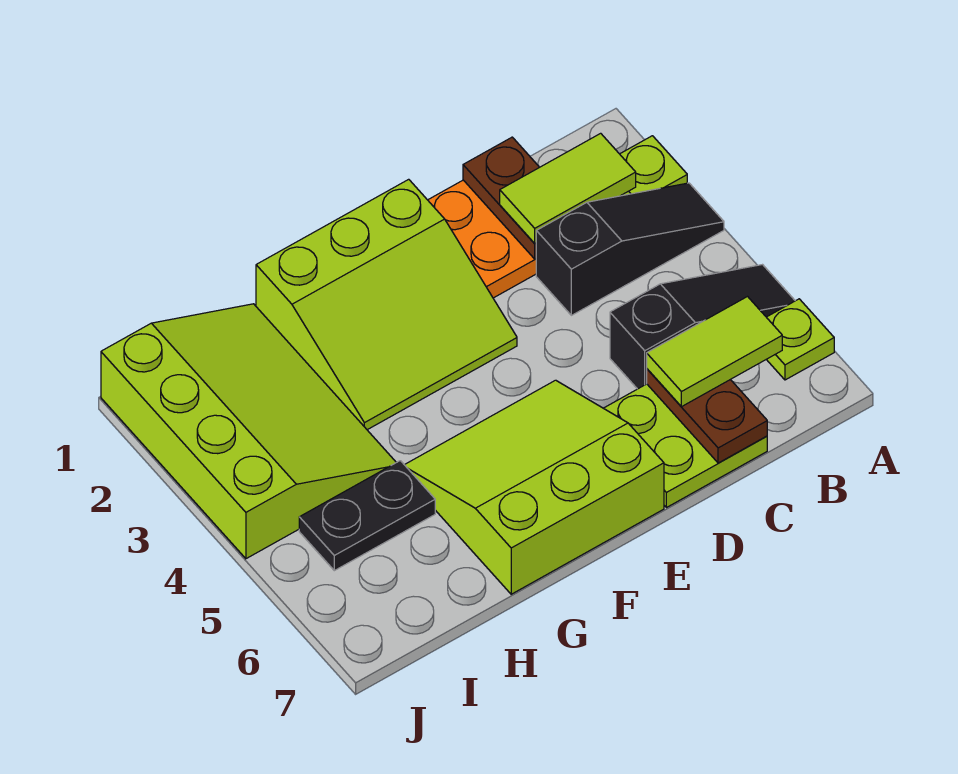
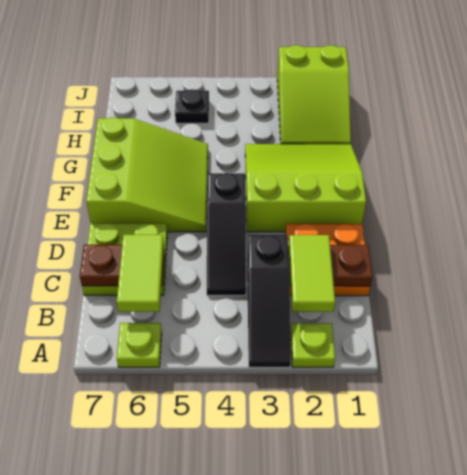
black 1x3 slope [610,265,795,389] -> black 1x3 slope moved to [207,173,246,295]
lime 3x3 slope [256,179,517,430] -> lime 3x3 slope turned to [245,144,366,232]
lime 3x4 slope [101,304,396,559] -> lime 2x3 slope [277,45,351,144]
black 1x2 plate [299,461,435,571] -> black 1x1 plate [175,89,209,123]

